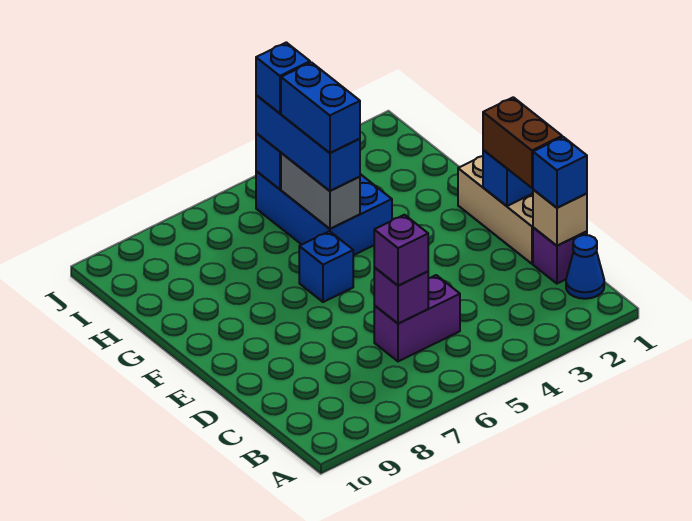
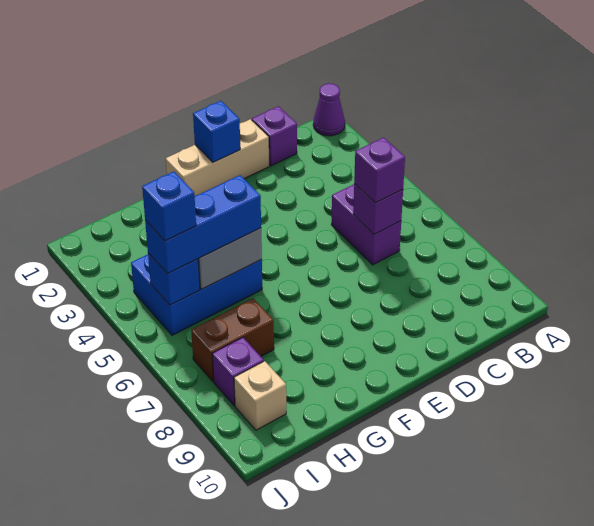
none -> purple 1x1 cone [313,83,345,136]
blue 1x1 cone [566,235,604,299] -> none
tan 1x1 brick [533,189,587,246] -> tan 1x1 brick moved to [234,361,286,430]
blue 1x1 brick [533,137,587,208] -> none
brown 1x2 brick [483,97,562,188] -> brown 1x2 brick moved to [191,298,274,382]
blue 1x1 brick [299,231,353,302] -> none
blue 1x2 brick [281,62,360,153] -> none
none -> purple 1x1 brick [212,337,264,406]

